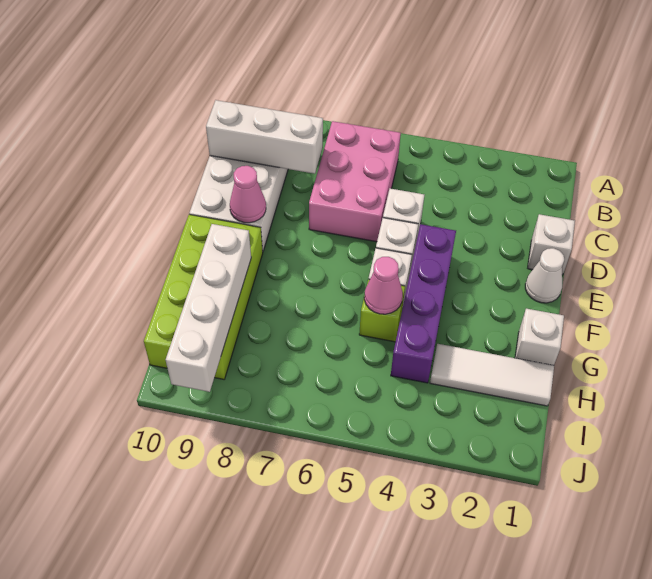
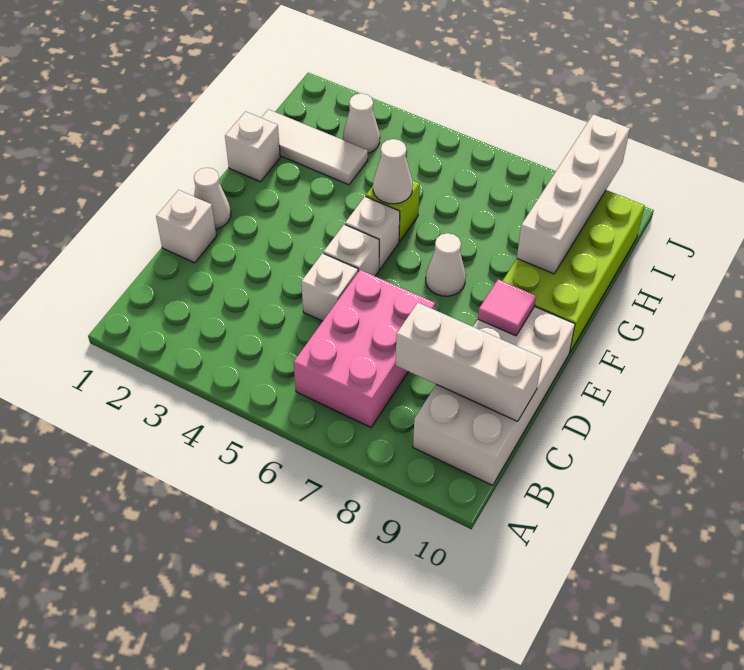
purple 1x4 brick [391,224,456,383] -> none
pink 1x1 cone [230,166,266,223] -> pink 1x1 tile [478,279,536,336]
none -> white 1x1 cone [426,233,466,296]
pink 1x1 cone [364,257,403,314] -> white 1x1 cone [373,139,413,204]
none -> white 1x1 cone [343,93,380,153]

